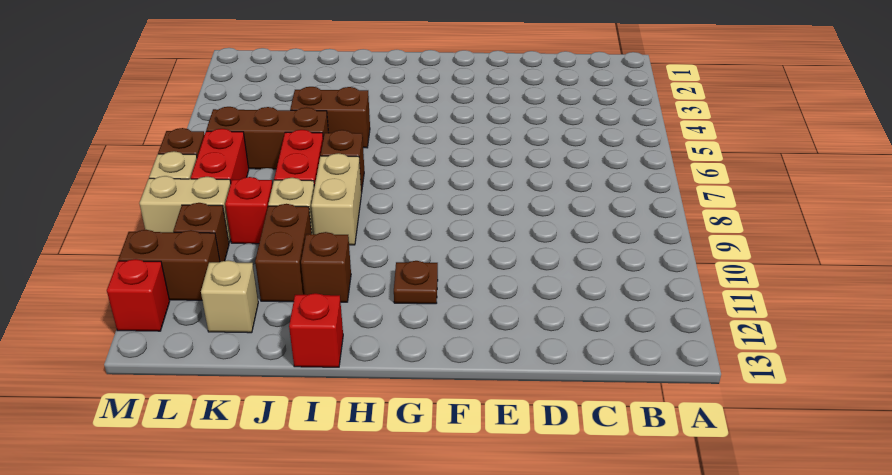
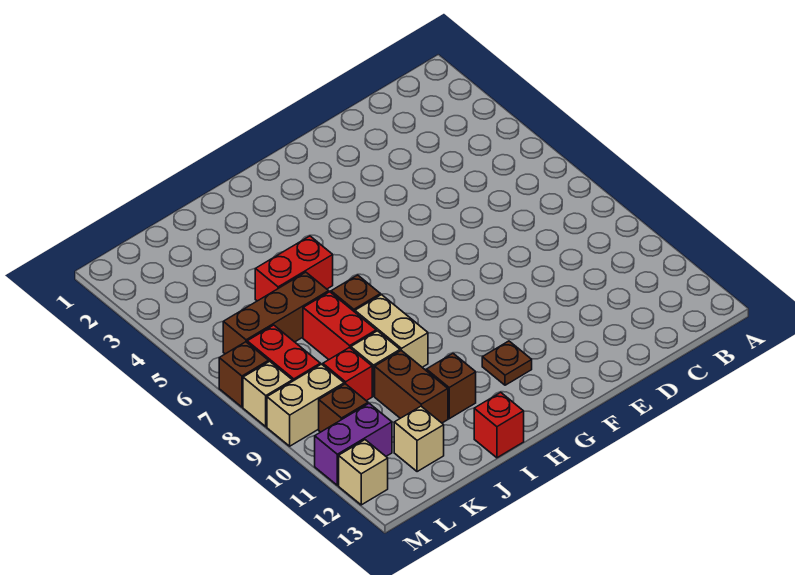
brown 1x2 brick [290,87,370,148] -> red 1x2 brick [255,236,333,301]
brown 1x2 brick [118,230,220,300] -> purple 1x2 brick [315,403,392,485]
red 1x1 brick [107,259,170,331] -> tan 1x1 brick [339,440,388,505]

